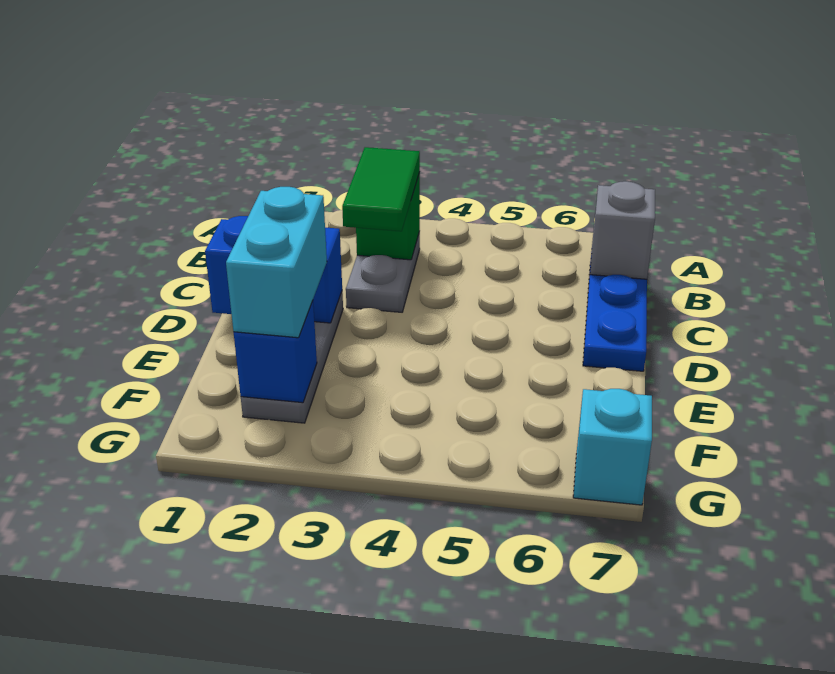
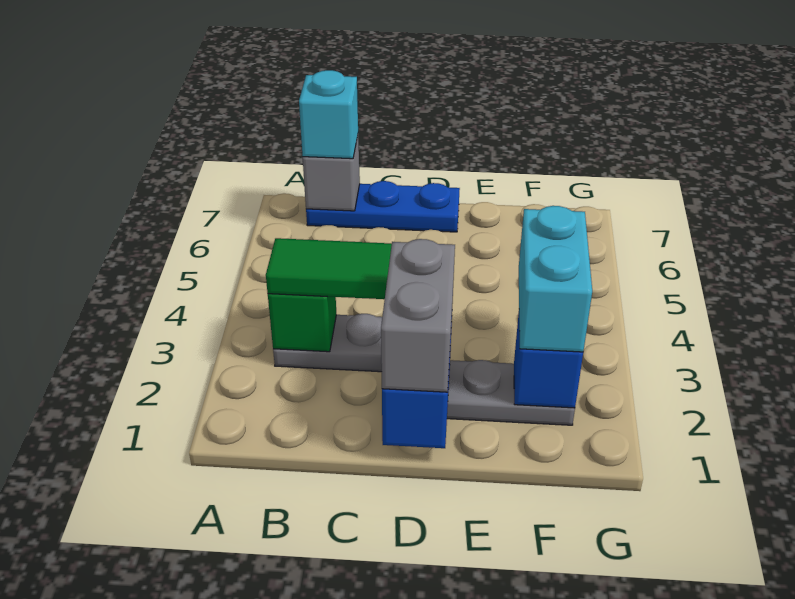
none -> grey 1x2 brick [381,239,455,392]
cyan 1x2 brick [226,187,327,338] -> cyan 1x2 brick turned to [519,206,592,352]
cyan 1x1 brick [573,389,652,505] -> cyan 1x1 brick moved to [299,70,358,159]

